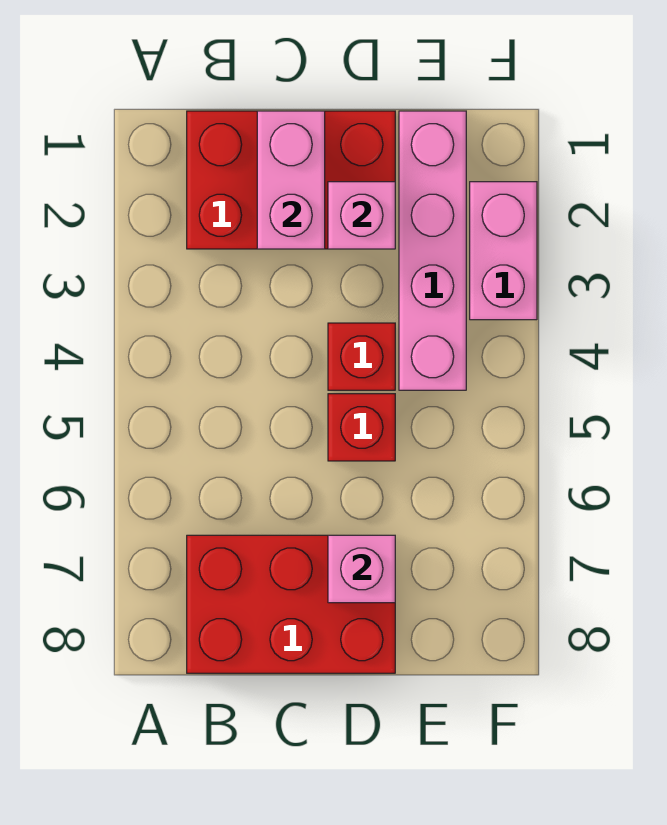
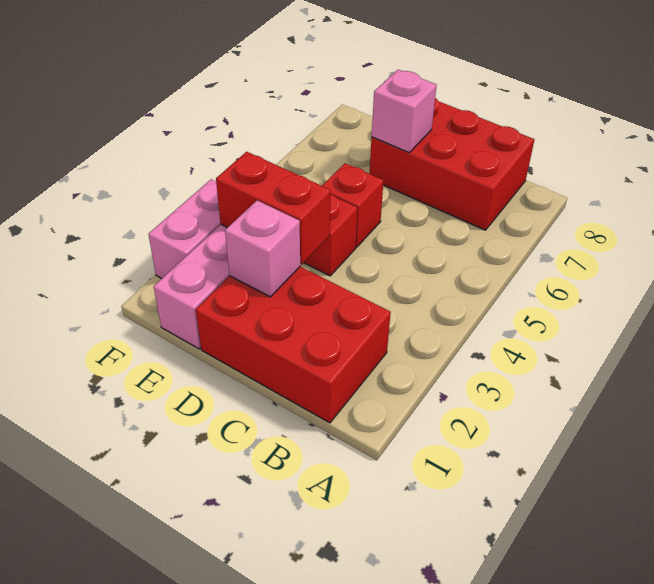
pink 1x2 brick [257,111,325,249] -> none
none -> red 1x2 brick [216,152,331,264]

